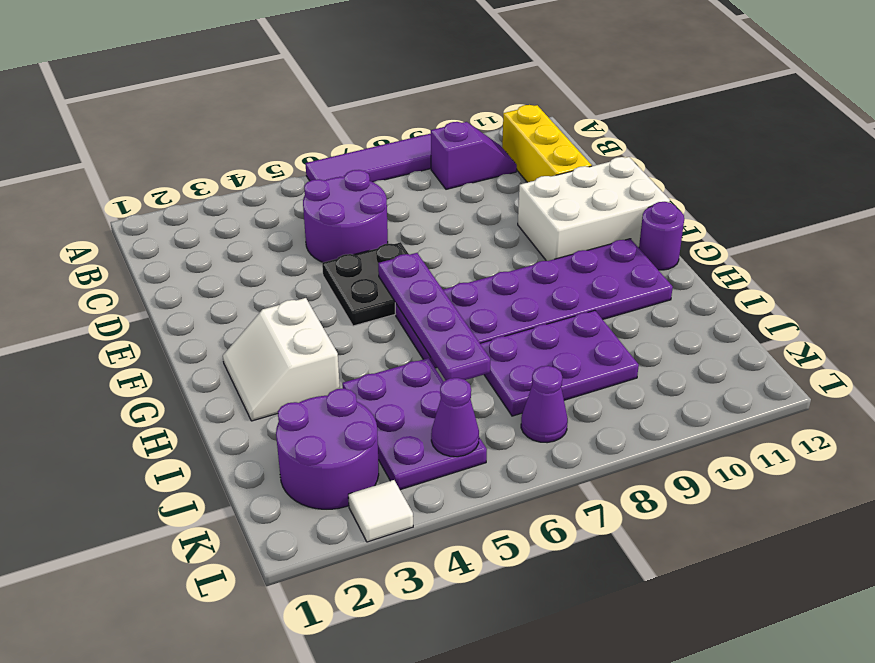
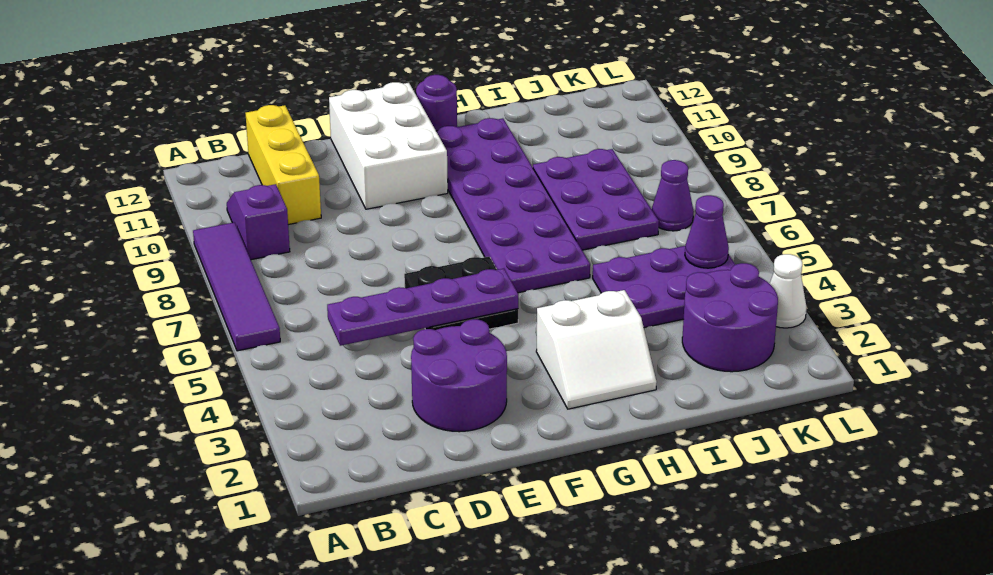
yellow 1x3 brick [502,105,592,182] -> yellow 1x3 brick turned to [245,105,321,225]
purple 2x2 round brick [303,170,388,262] -> purple 2x2 round brick moved to [411,319,507,432]
purple 1x4 plate [378,253,491,380] -> purple 1x4 plate moved to [327,269,518,346]
white 1x1 tile [348,480,413,542] -> white 1x1 cone [770,254,806,328]

